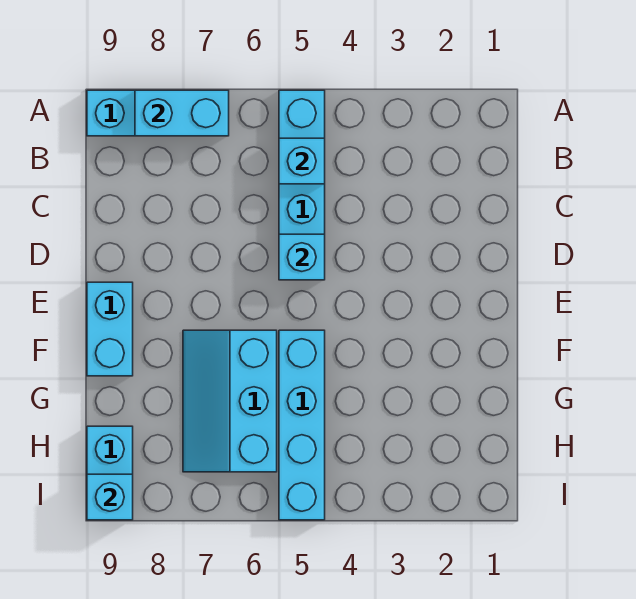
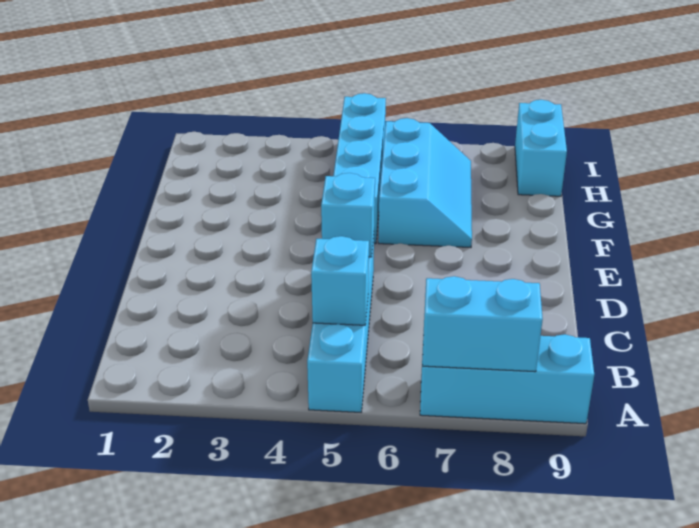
cyan 1x2 brick [87,282,133,376] -> none
cyan 1x1 brick [87,474,133,520] -> none

